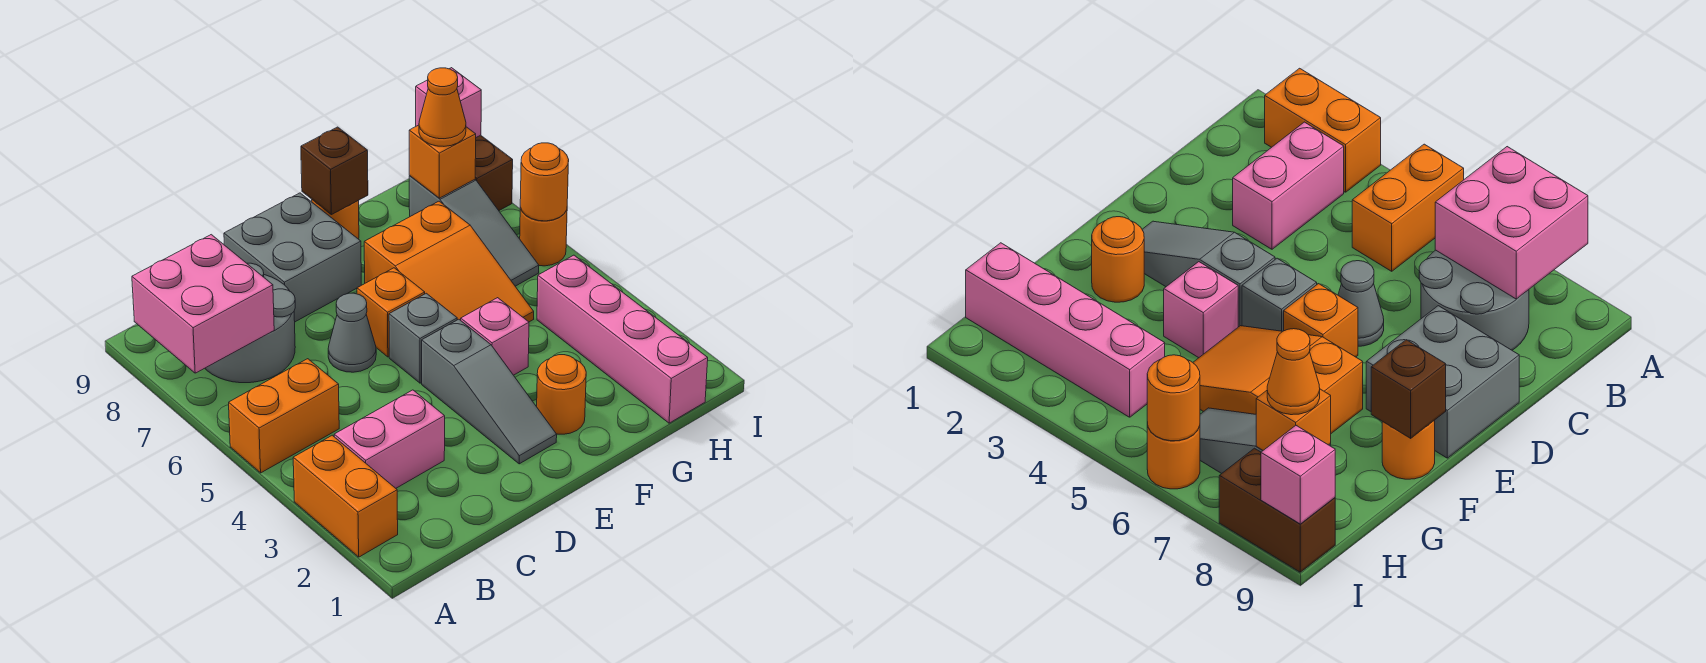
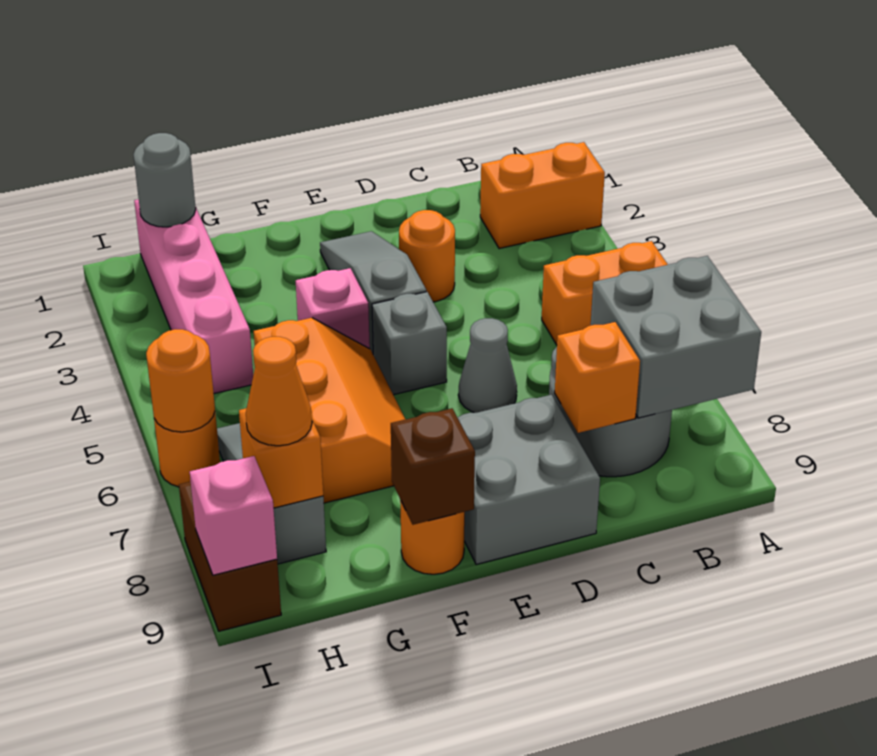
orange 1x2 brick [293,435,398,557] -> orange 1x2 brick turned to [480,142,605,249]
pink 2x2 brick [132,235,274,373] -> grey 2x2 brick [591,256,761,418]
pink 1x2 brick [334,390,445,488] -> none
orange 1x1 brick [357,268,425,357] -> orange 1x1 brick moved to [555,322,640,433]
orange 1x1 round brick [537,355,586,434] -> orange 1x1 round brick moved to [399,210,455,302]
orange 2x3 slope [364,201,534,322] -> orange 2x3 slope turned to [254,318,405,503]
none -> grey 1x1 round brick [133,133,196,227]

